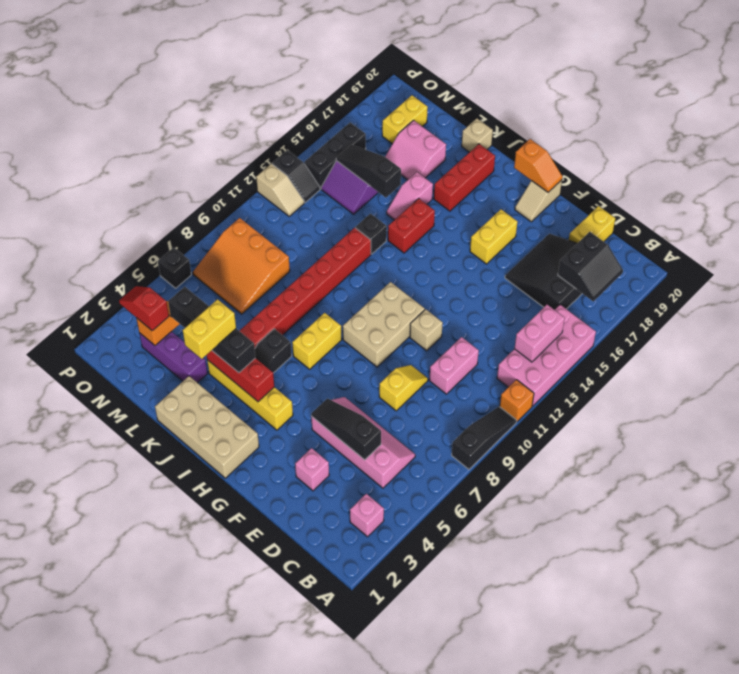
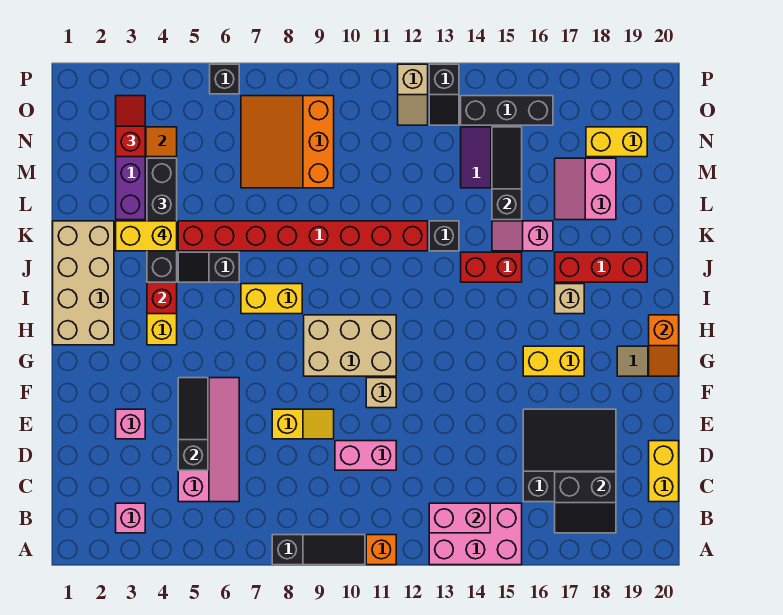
pink 2x4 brick [497,305,596,406] -> pink 2x3 brick [429,503,522,565]
yellow 1x2 brick [569,206,615,243] -> yellow 1x2 brick turned to [649,441,679,502]
tan 1x1 brick [462,118,493,152] -> tan 1x1 brick moved to [555,284,584,314]

